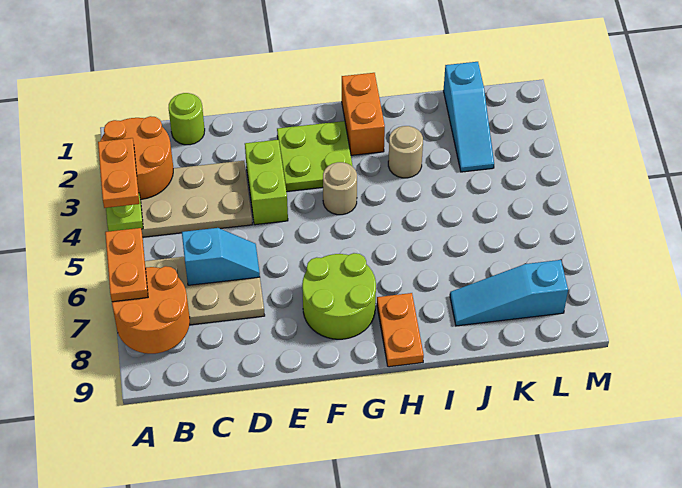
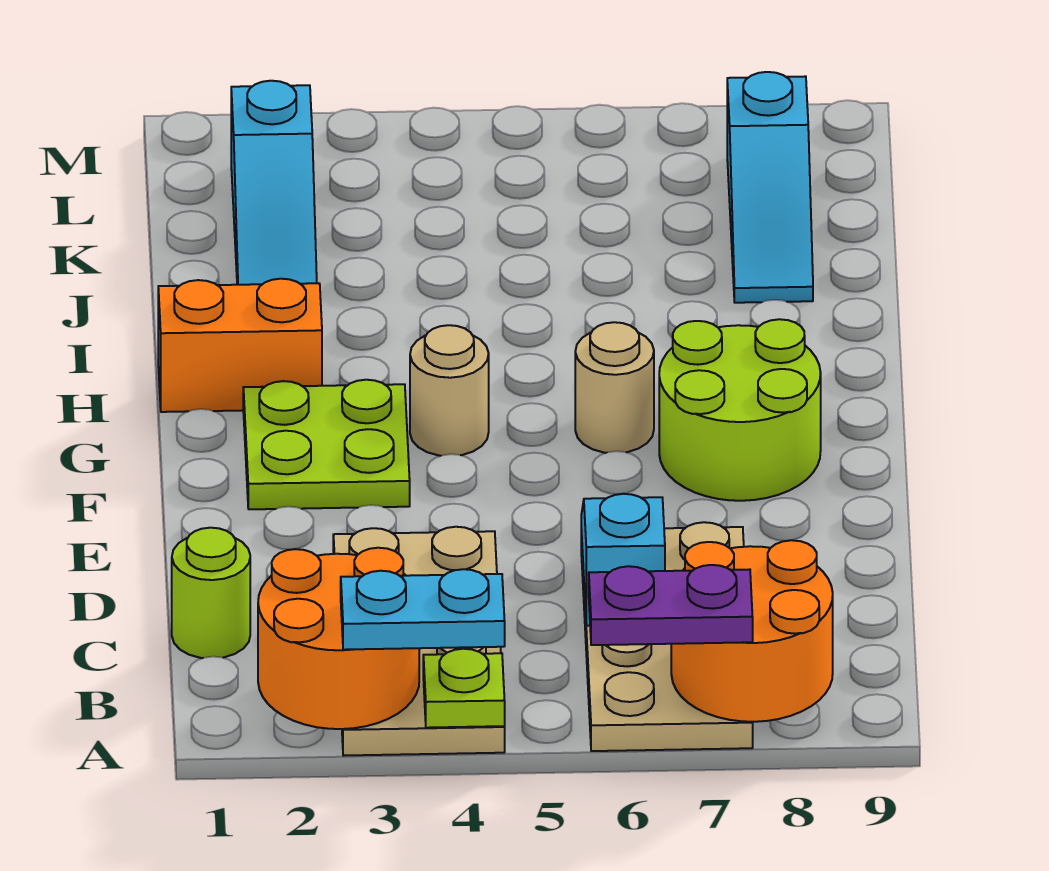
orange 1x2 plate [98,138,139,208] -> cyan 1x2 plate [341,569,505,650]
orange 1x2 plate [105,228,148,302] -> purple 1x2 plate [589,565,753,645]
lime 1x2 brick [245,140,288,225] -> none
orange 1x2 plate [377,293,424,367] -> none
tan 1x1 round brick [388,126,423,178] -> tan 1x1 round brick moved to [575,322,654,453]
cyan 1x3 slope [443,62,494,172] -> cyan 1x3 slope turned to [231,81,317,285]

